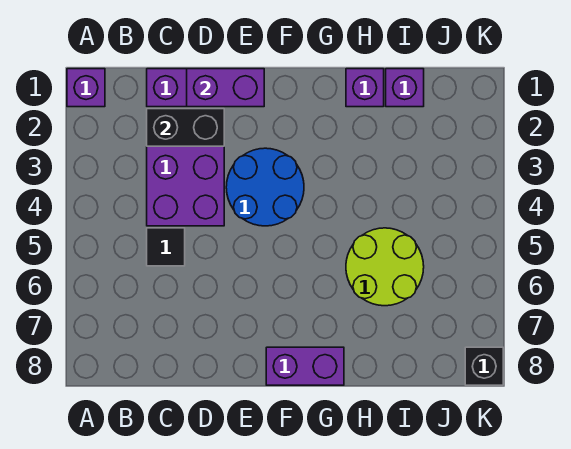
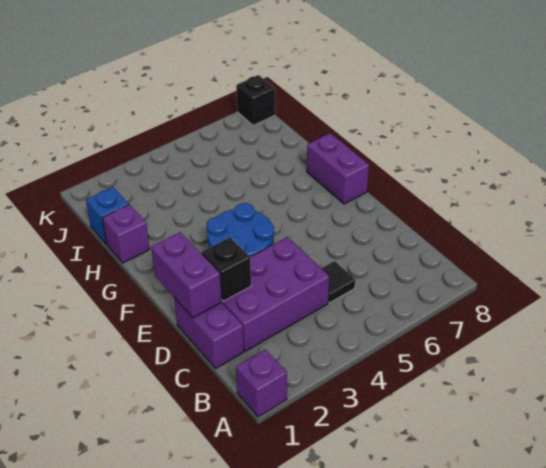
black 1x2 brick [147,109,224,146] -> black 1x1 brick [202,237,251,301]
lime 2x2 round brick [346,228,424,306] -> none
purple 1x1 brick [386,69,424,107] -> blue 1x1 brick [86,187,129,244]

